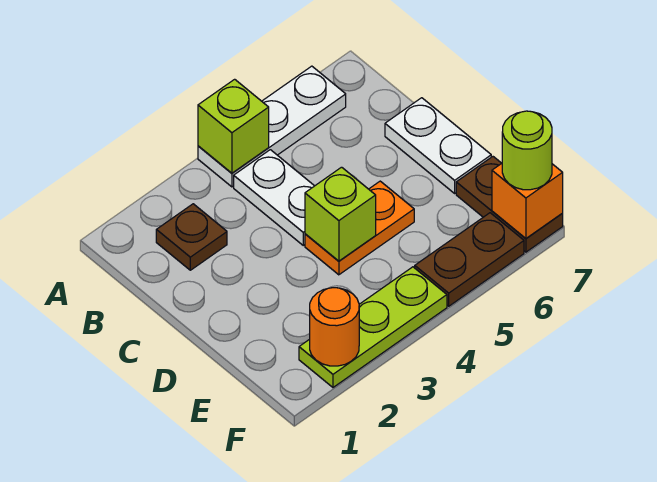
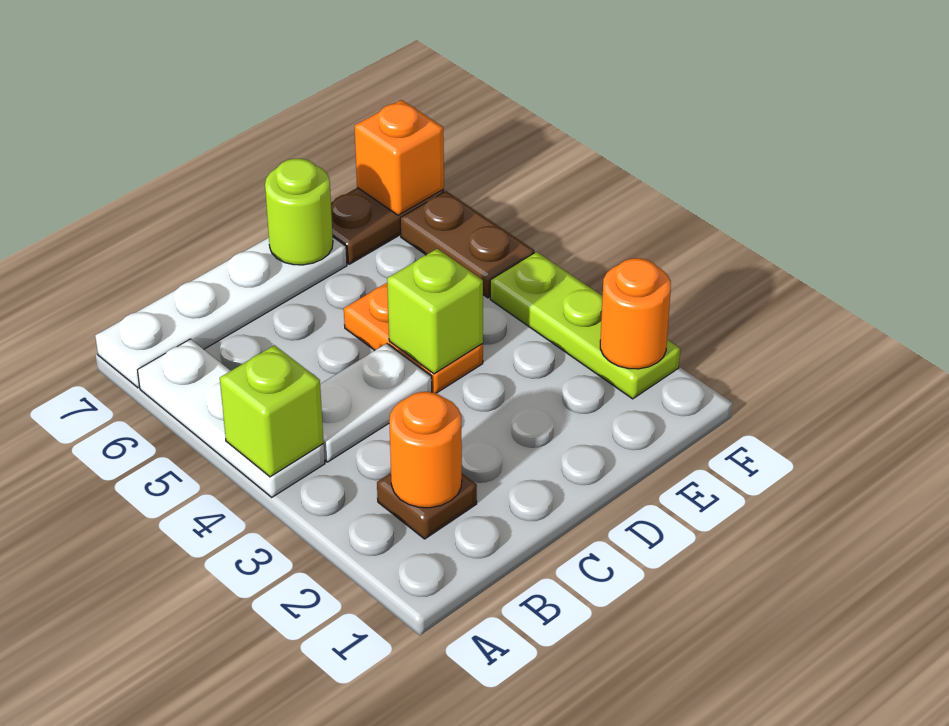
none -> orange 1x1 round brick [389,392,462,508]
white 1x2 plate [385,98,491,193] -> white 1x4 plate [95,237,347,388]
lime 1x1 round brick [502,111,552,190] -> lime 1x1 round brick moved to [265,158,333,265]

